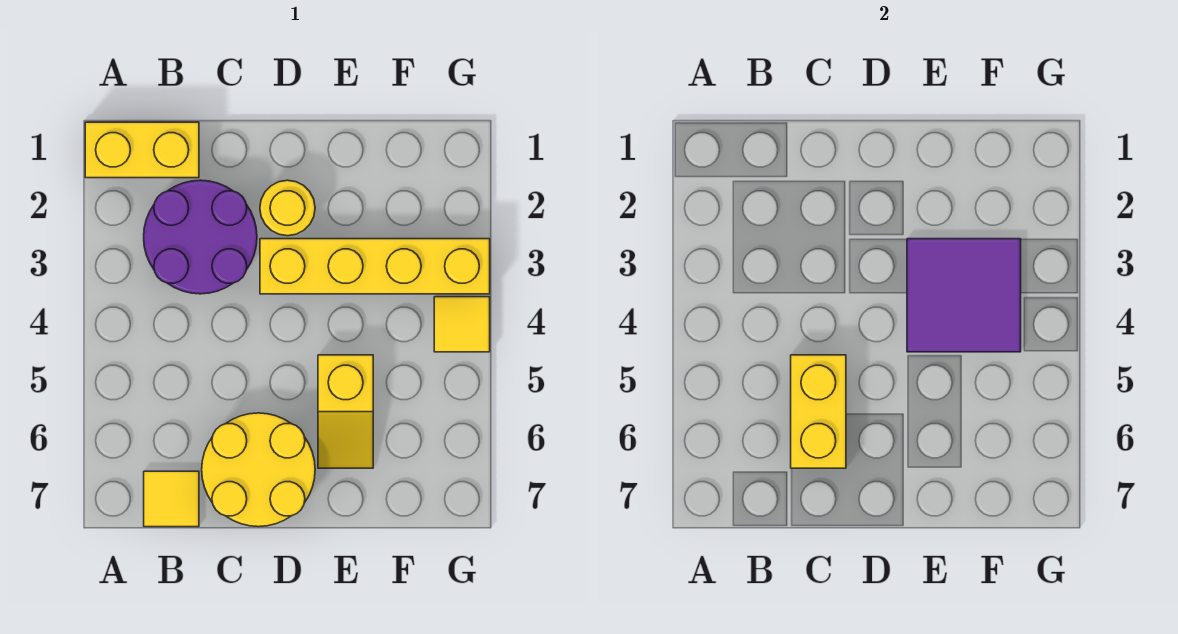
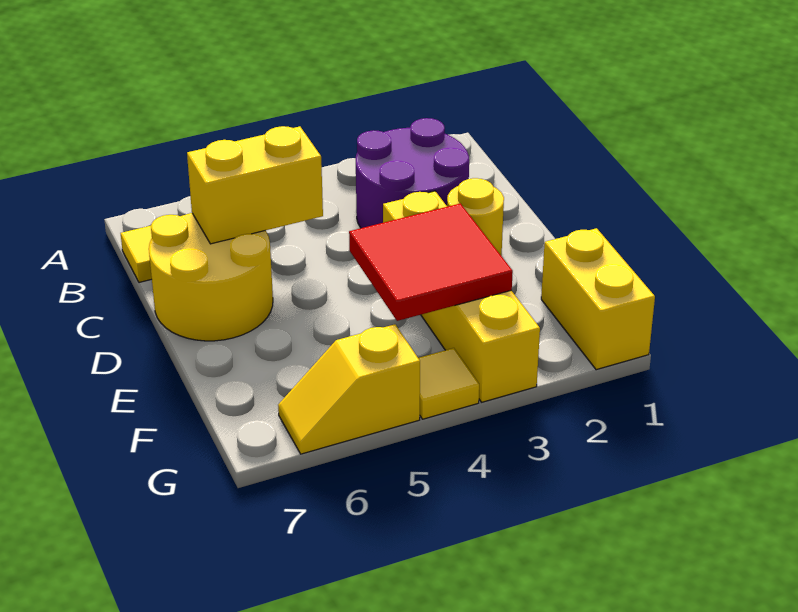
yellow 1x2 brick [85,122,199,178] -> yellow 1x2 brick moved to [541,228,655,370]
purple 2x2 tile [907,239,1021,352] -> red 2x2 tile [349,203,513,321]
yellow 1x2 slope [318,355,373,468] -> yellow 1x2 slope moved to [278,324,420,454]

